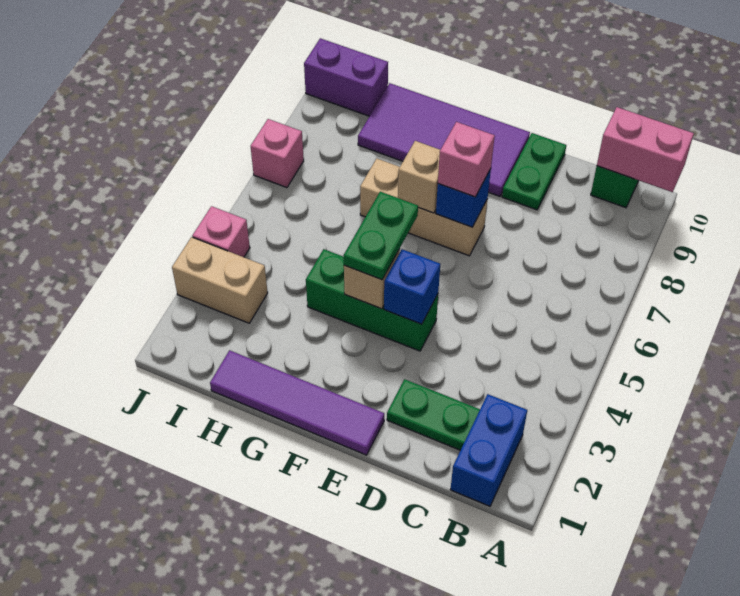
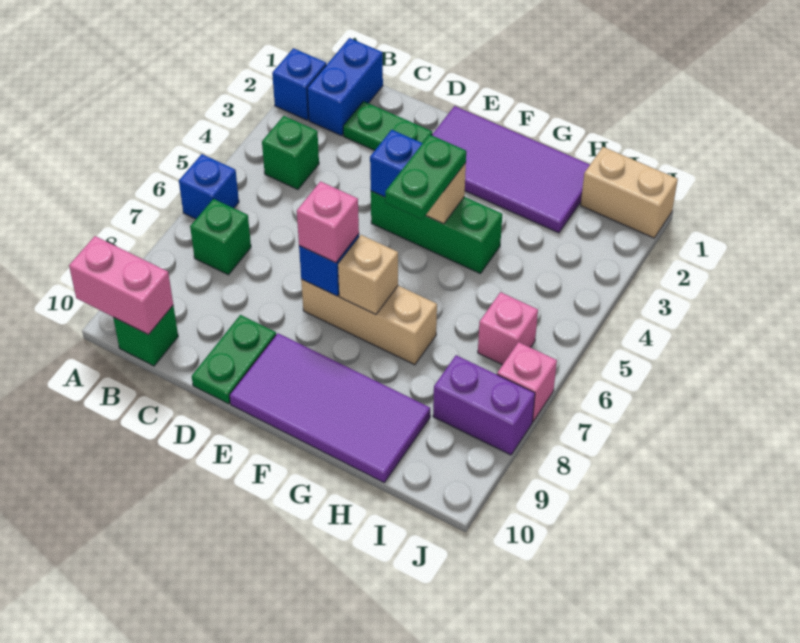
none -> blue 1x1 brick [272,48,326,120]
none -> blue 1x1 brick [179,154,239,219]
none -> green 1x1 brick [262,116,319,189]
none -> green 1x1 brick [190,199,251,275]
purple 1x4 tile [210,350,384,455] -> purple 2x4 tile [432,106,590,233]
tan 1x2 brick [172,237,268,323] -> tan 1x2 brick moved to [581,147,678,238]
purple 1x2 brick [304,38,388,116] -> purple 1x2 brick moved to [433,355,535,455]
pink 1x1 brick [192,206,250,257] -> pink 1x1 brick moved to [478,292,538,365]

